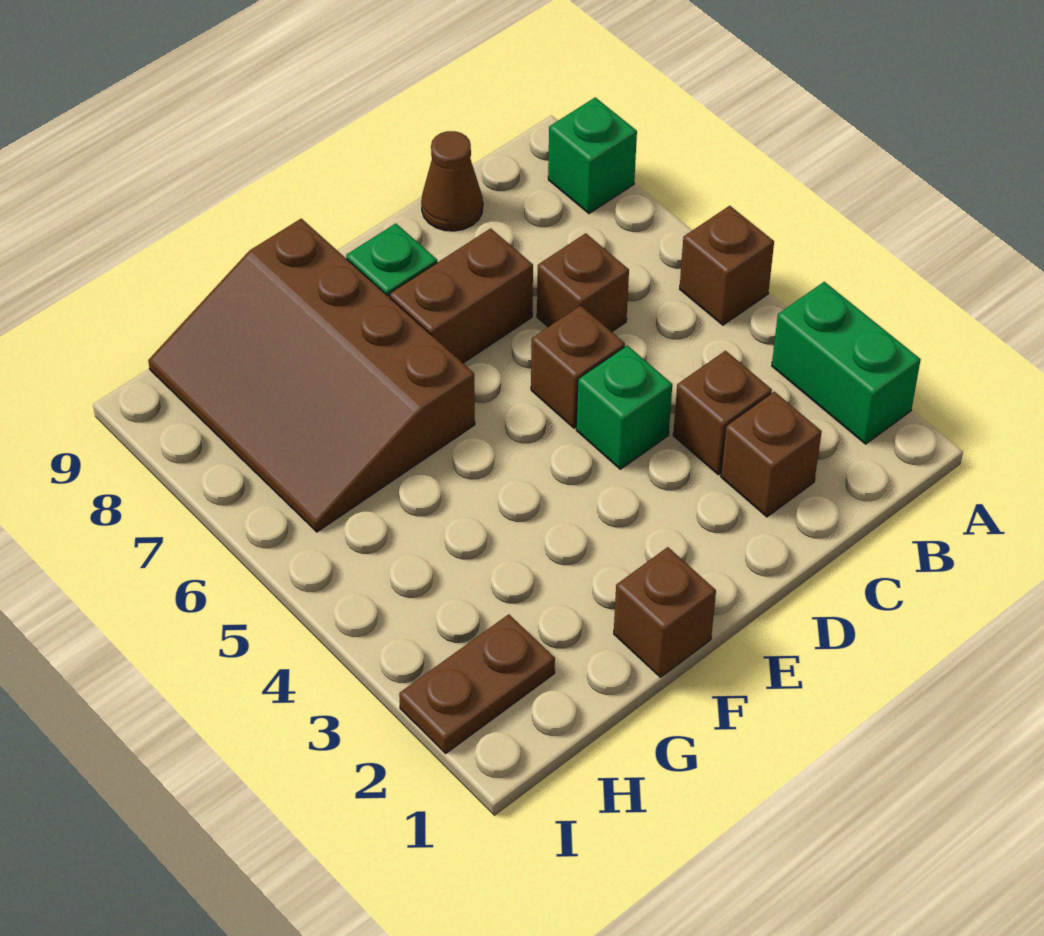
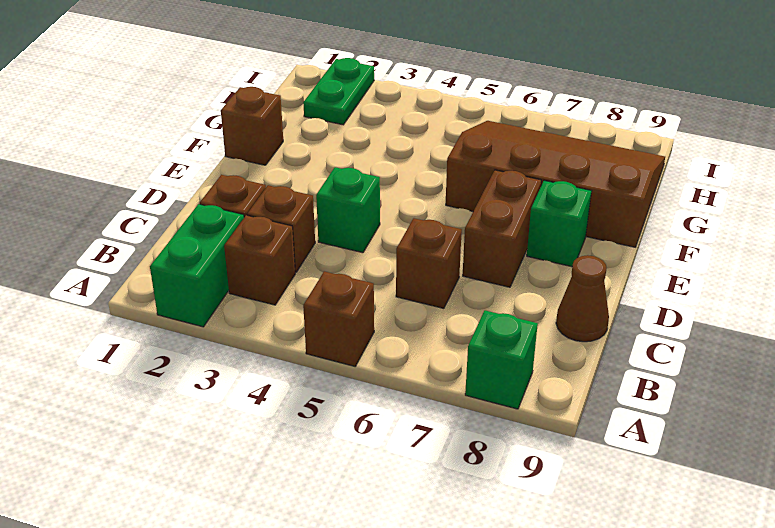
green 1x2 brick [772,282,921,444] -> green 1x2 brick turned to [150,204,244,327]
brown 1x1 brick [531,305,625,428] -> brown 1x1 brick moved to [224,215,295,305]
brown 1x2 plate [399,614,555,753] -> green 1x2 plate [303,58,374,125]

